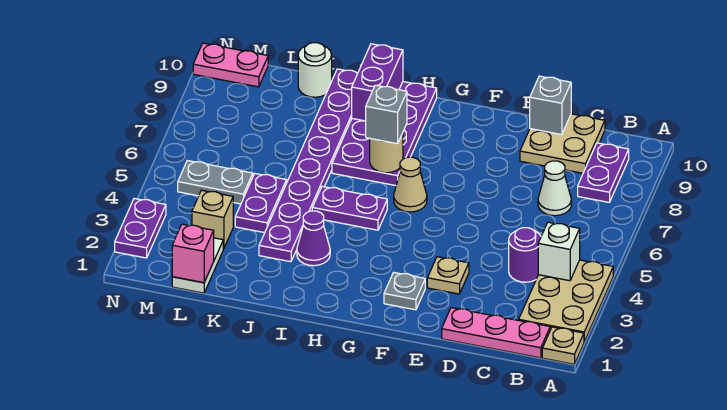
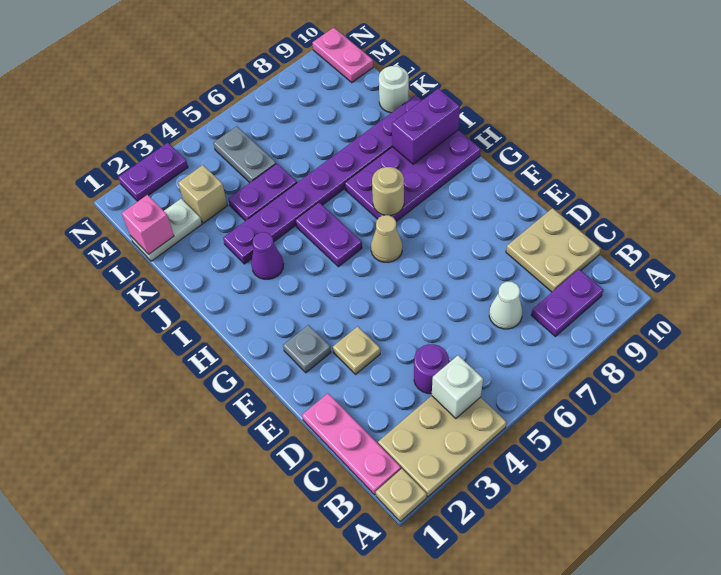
grey 1x1 brick [530,76,571,135] -> none
grey 1x1 brick [366,85,407,144] -> none

